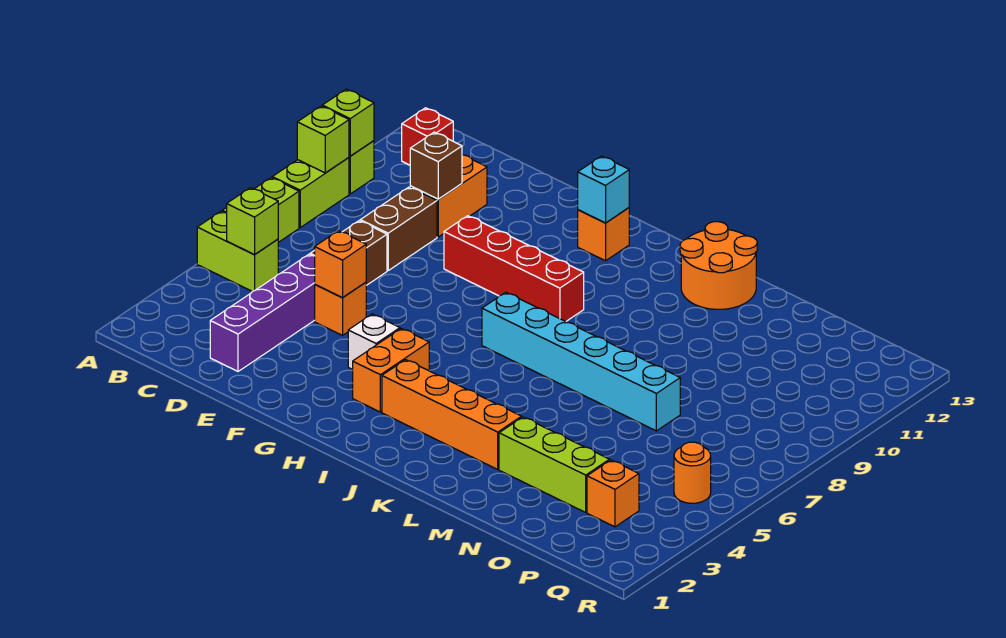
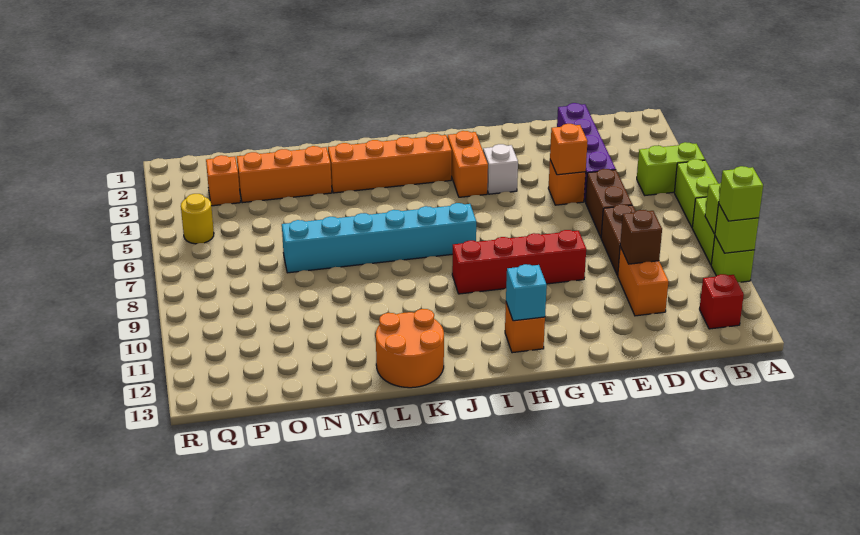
lime 1x1 brick [227,188,278,255] -> lime 1x1 brick moved to [719,166,763,221]
lime 1x3 brick [499,417,610,512] -> orange 1x3 brick [237,146,332,203]
orange 1x1 round brick [674,442,711,503] -> yellow 1x1 round brick [181,194,214,244]

